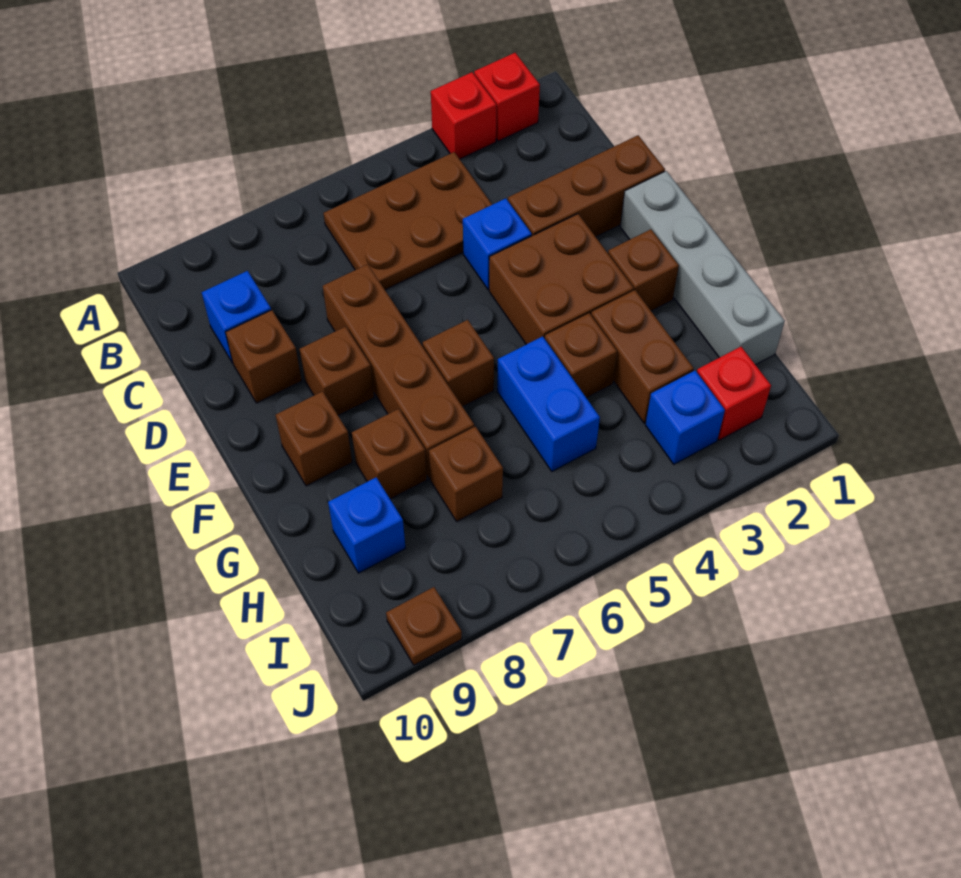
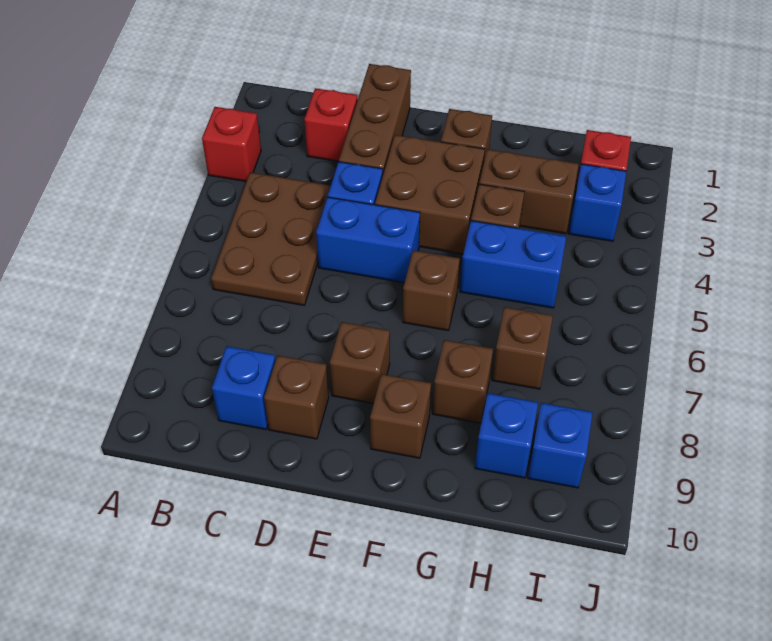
red 1x1 brick [474,53,540,141] -> red 1x1 brick moved to [304,88,357,162]
none -> blue 1x2 brick [316,197,420,283]
brown 1x4 brick [323,264,474,479] -> none
grey 1x4 brick [620,171,785,365] -> none
none -> blue 1x1 brick [528,403,593,488]
brown 1x1 plate [386,587,462,665] -> none

